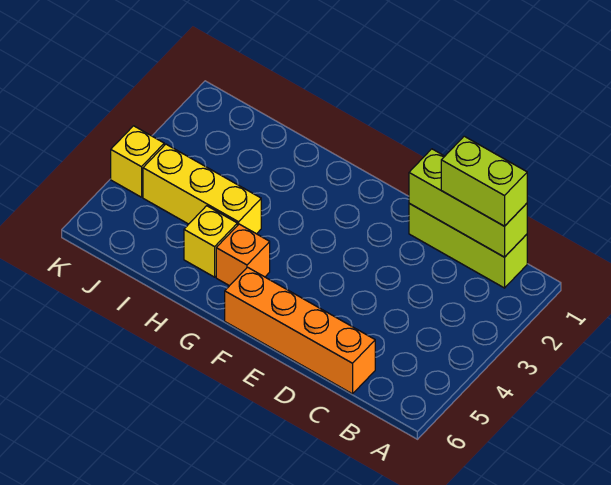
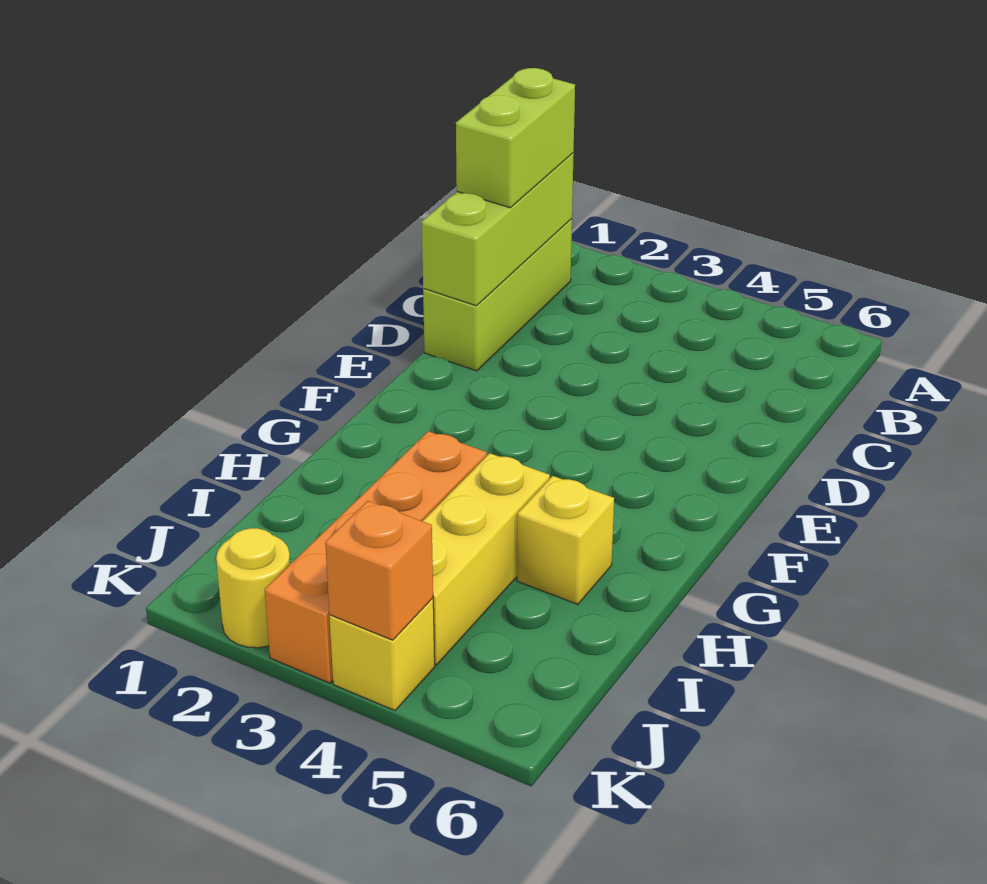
orange 1x4 brick [225,267,375,394] -> orange 1x4 brick moved to [265,431,487,683]
orange 1x1 brick [216,224,270,286] -> orange 1x1 brick moved to [325,501,433,640]
none -> yellow 1x1 round brick [216,528,290,648]

